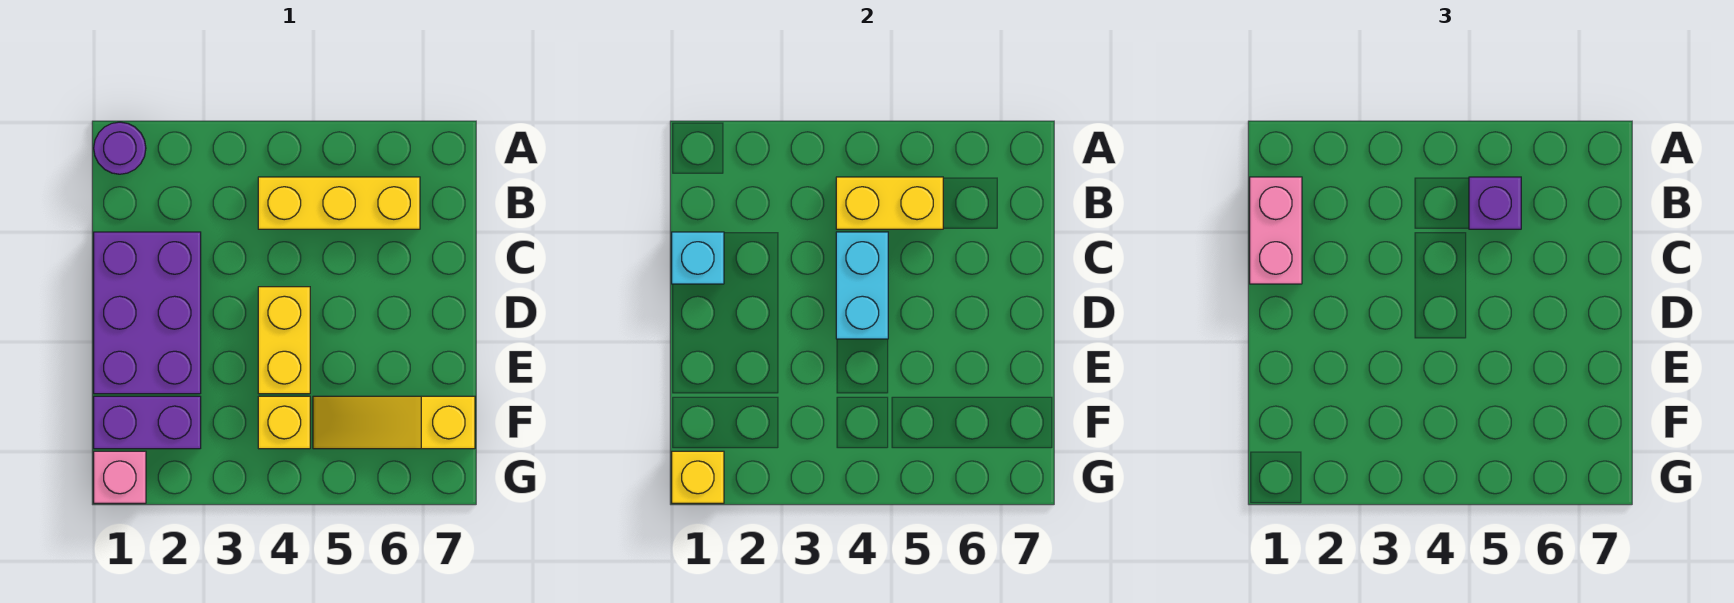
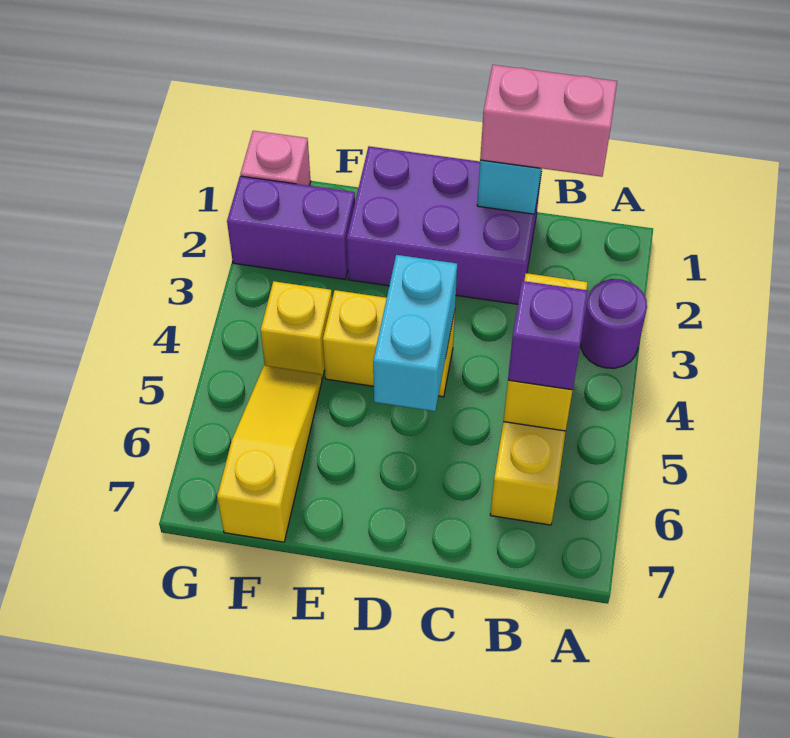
purple 1x1 round brick [94,122,146,174] -> purple 1x1 round brick moved to [581,279,647,368]
cyan 1x2 brick [836,232,888,339] -> cyan 1x2 brick turned to [373,255,457,411]
purple 1x2 brick [94,396,201,449] -> purple 1x2 brick turned to [227,176,355,279]
yellow 1x1 brick [672,451,724,503] -> none

